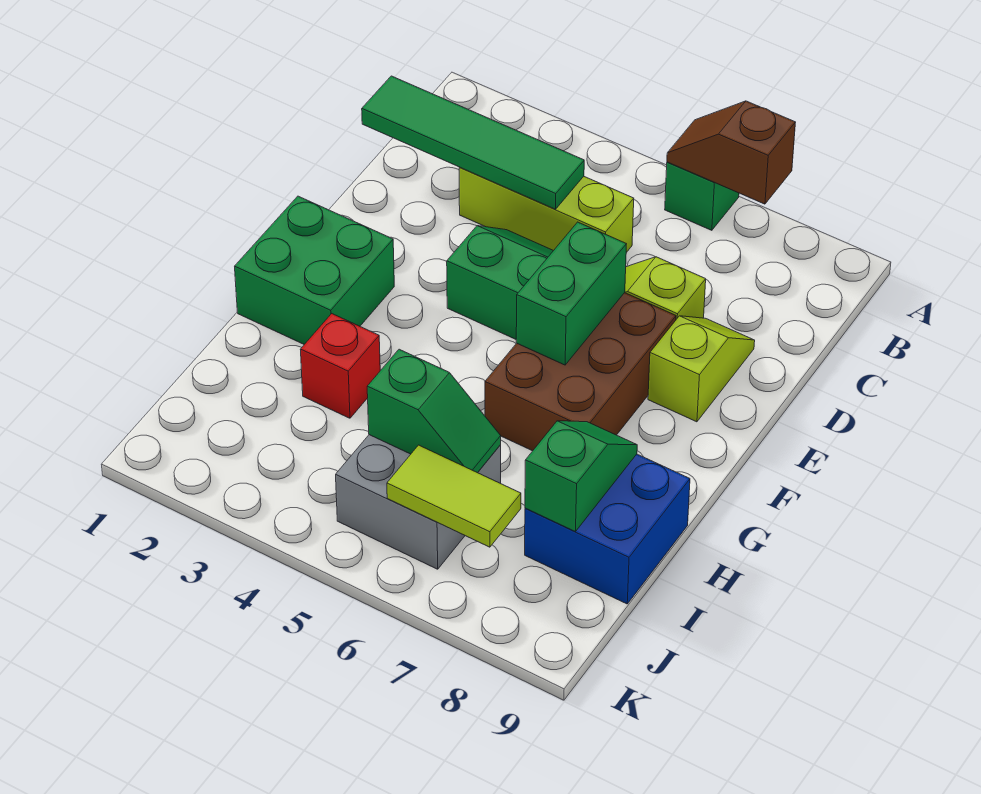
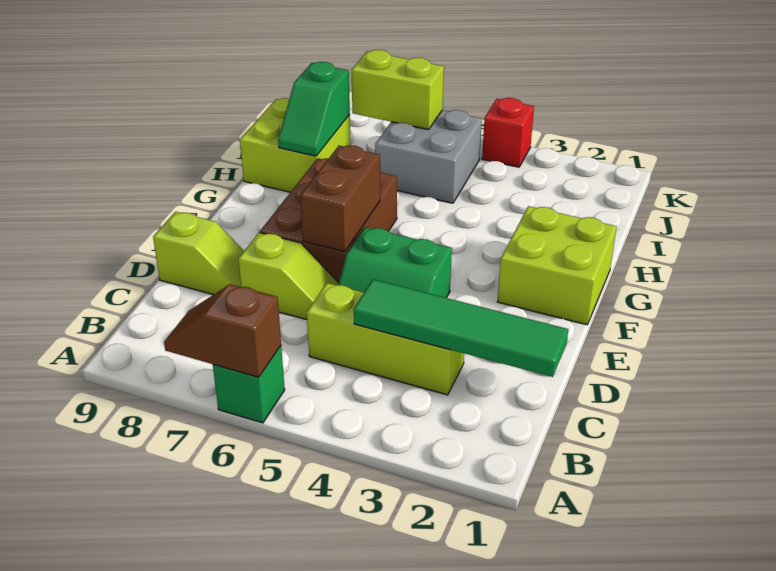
brown 1x2 slope [667,101,796,204] -> brown 1x2 slope turned to [164,284,281,377]
lime 1x2 slope [648,316,755,422] -> lime 1x2 slope turned to [153,212,244,295]
green 1x2 brick [516,222,626,365] -> brown 1x2 brick [300,145,380,252]
green 2x2 brick [235,196,394,344] -> lime 2x2 brick [498,206,617,325]
red 1x1 brick [300,314,380,418] -> red 1x1 brick moved to [482,98,534,167]
blue 2x2 brick [525,454,690,604] -> lime 2x2 brick [240,98,351,192]
green 1x2 slope [367,349,501,473] -> none
lime 1x2 tile [387,445,521,547] -> lime 1x2 brick [352,50,444,130]

